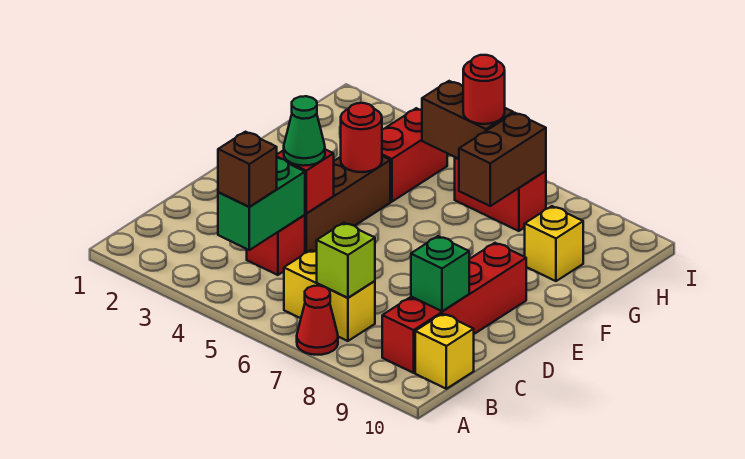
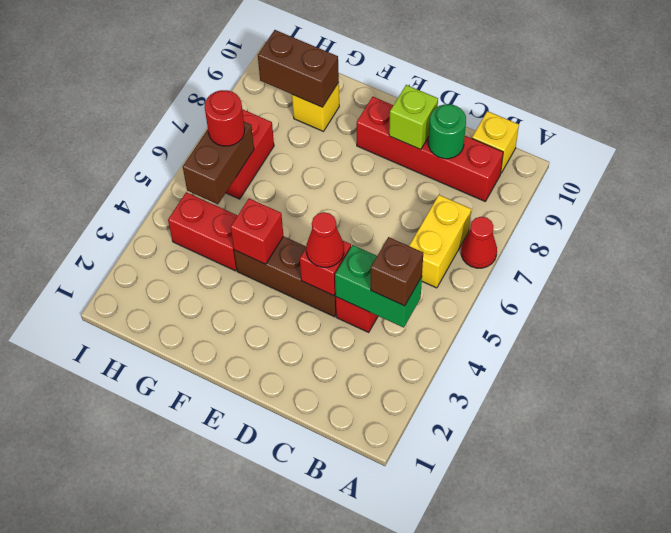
lime 1x1 brick [317,223,375,298] -> lime 1x1 brick moved to [389,85,438,150]
green 1x1 brick [411,236,469,311] -> green 1x1 round brick [429,104,466,159]
green 1x1 cone [284,96,325,166] -> red 1x1 cone [306,212,344,267]
red 1x1 round brick [341,103,382,172] -> red 1x1 brick [231,199,283,264]
brown 1x2 brick [459,113,546,206] -> brown 1x2 brick moved to [258,30,339,107]

